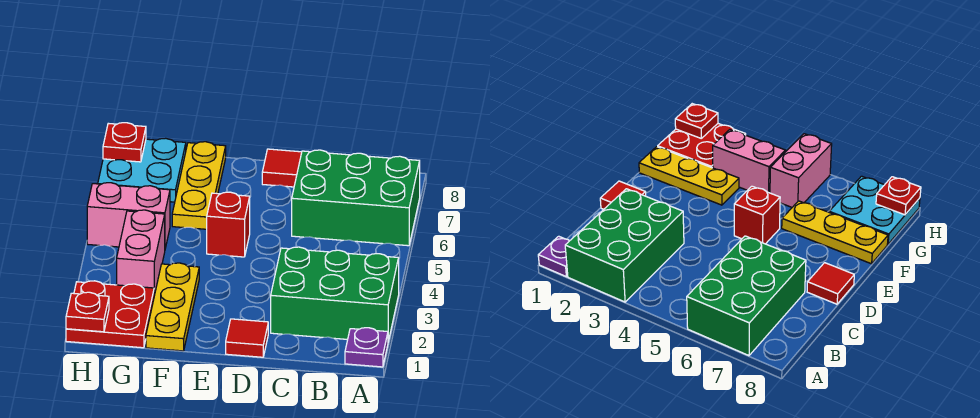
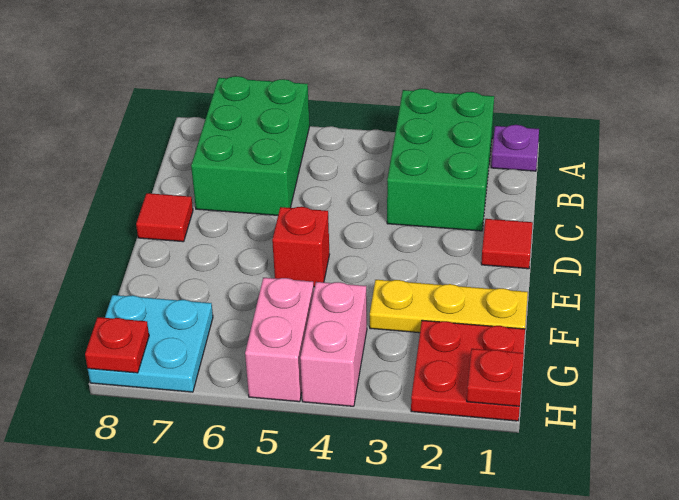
yellow 1x3 plate [172,142,226,229] -> none
pink 1x2 brick [117,210,165,295] -> pink 1x2 brick turned to [300,282,367,406]

